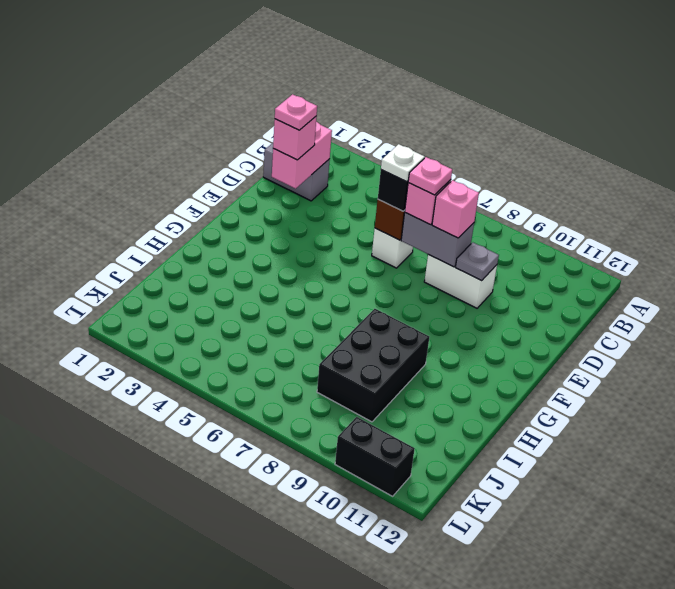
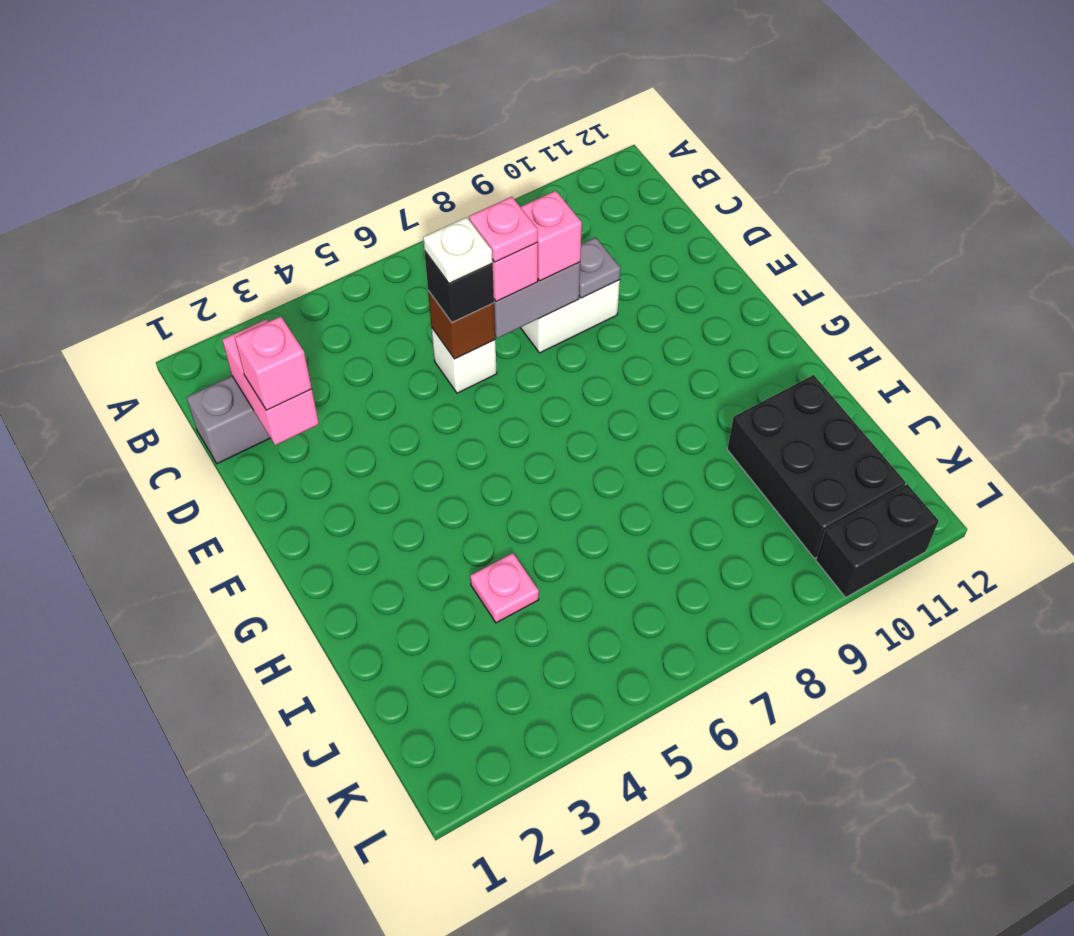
pink 1x1 plate [275,94,317,130] -> pink 1x1 plate moved to [470,553,539,623]
black 2x3 brick [317,309,429,422] -> black 2x3 brick moved to [727,375,906,558]

